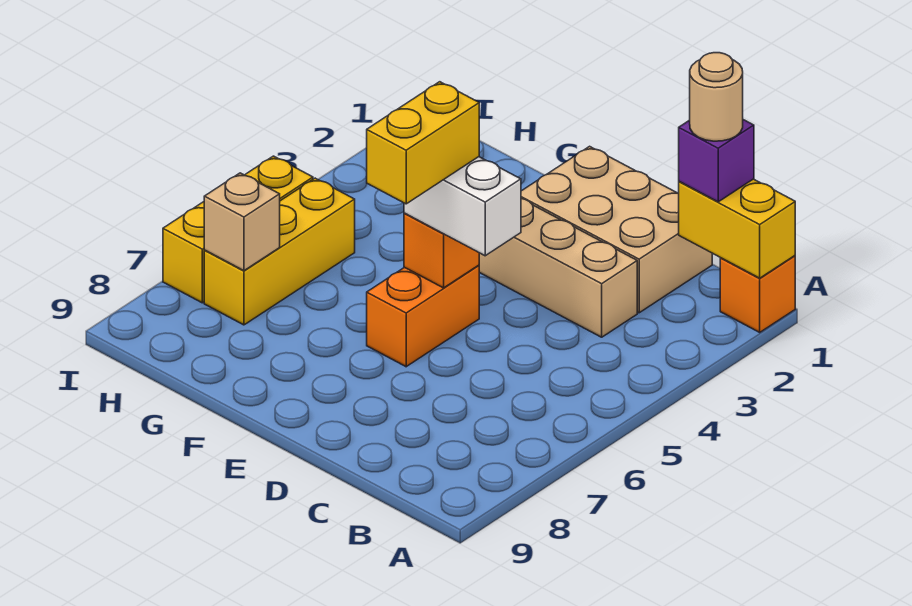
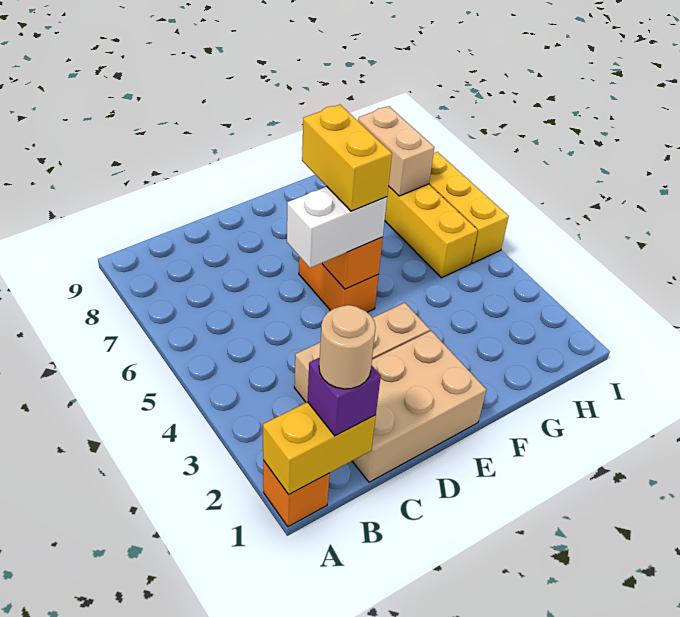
tan 1x1 brick [204,173,280,271] -> tan 1x2 brick [358,106,434,196]

